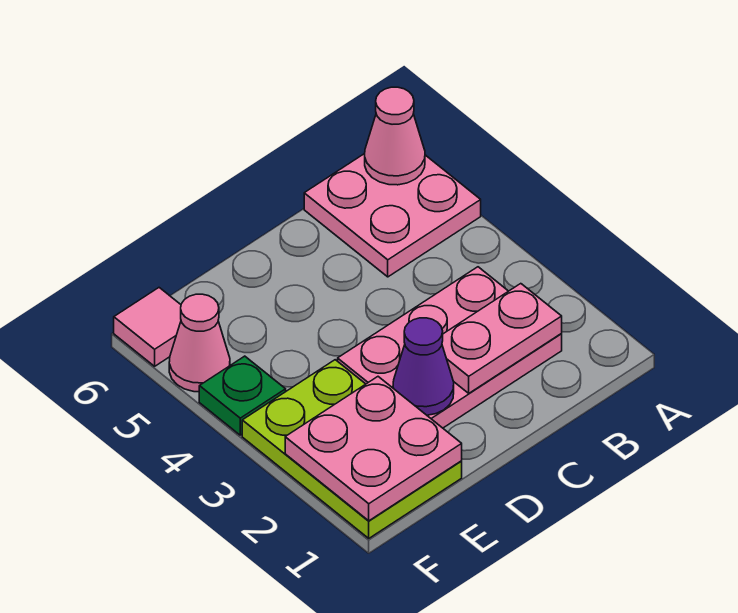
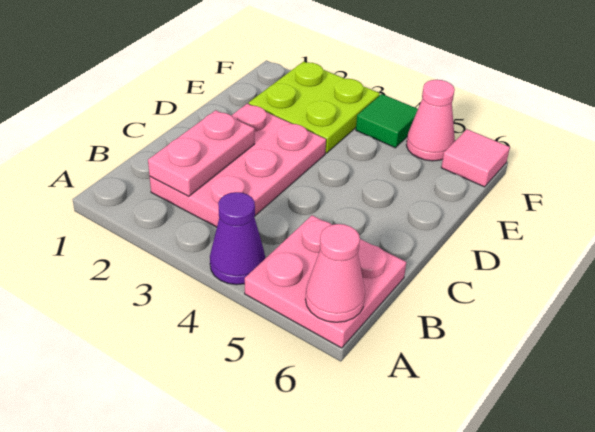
purple 1x1 cone [393,318,454,415] -> purple 1x1 cone moved to [210,192,265,285]
lime 2x3 plate [242,360,462,538] -> lime 2x2 plate [249,62,380,153]
pink 2x2 plate [285,377,462,521] -> none
green 1x1 plate [199,356,286,435] -> green 1x1 tile [356,94,418,148]

